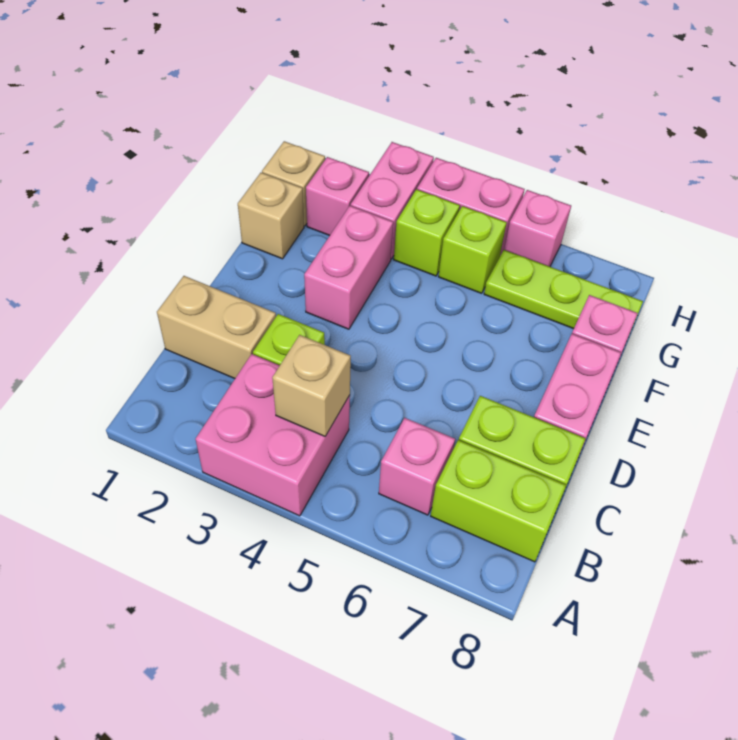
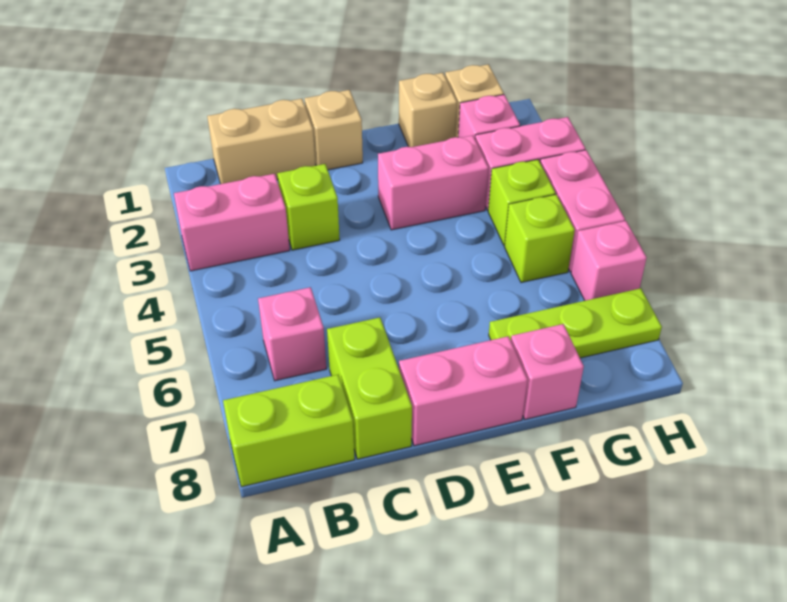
pink 2x2 brick [196,354,350,516] -> pink 1x2 brick [174,174,290,271]
tan 1x1 brick [272,335,351,436] -> tan 1x1 brick moved to [305,90,363,170]
lime 1x2 brick [431,440,566,562] -> lime 1x2 brick turned to [223,375,355,487]
tan 1x2 brick [157,276,276,379] -> tan 1x2 brick turned to [207,99,315,184]
lime 1x3 plate [484,250,643,330] -> lime 1x3 plate turned to [489,288,662,358]

